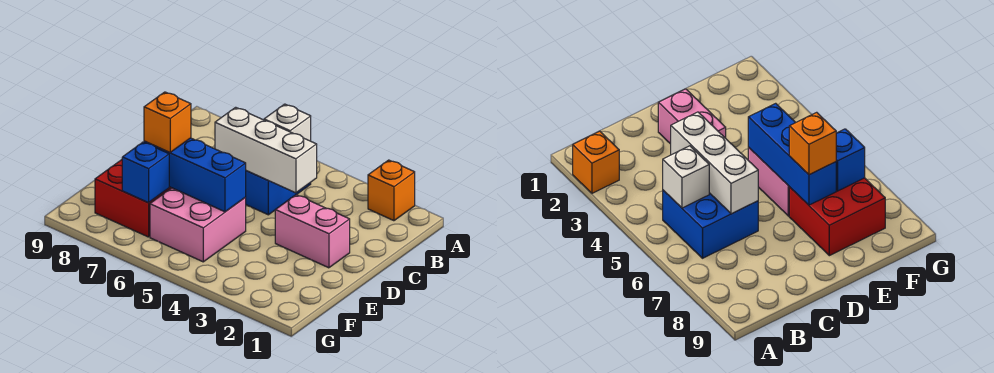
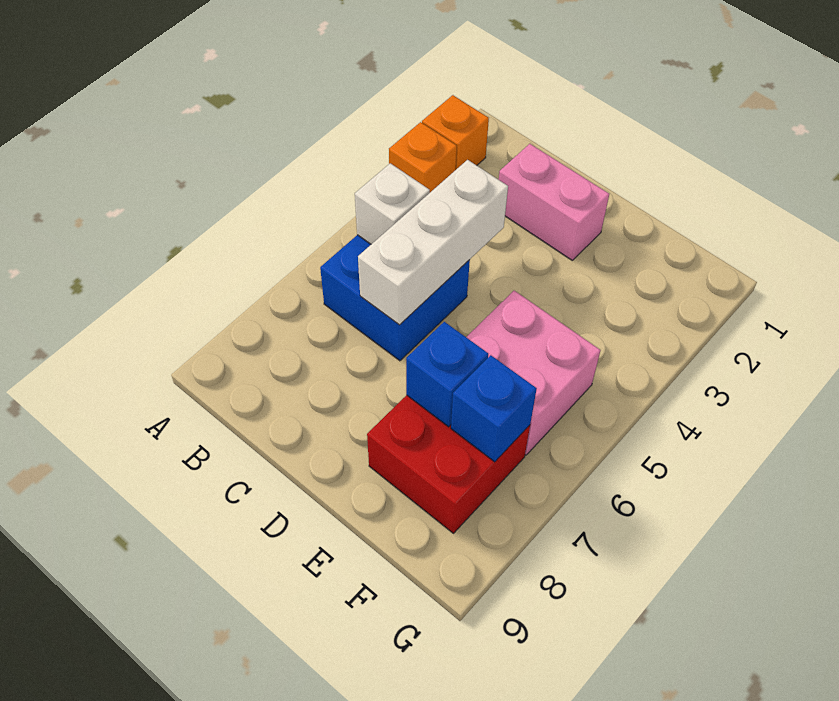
pink 1x2 brick [275,195,350,268] -> pink 1x2 brick turned to [499,144,609,260]
blue 1x3 brick [144,138,246,212] -> blue 1x1 brick [406,322,488,427]
orange 1x1 brick [144,92,191,153] -> orange 1x1 brick moved to [389,122,457,192]

